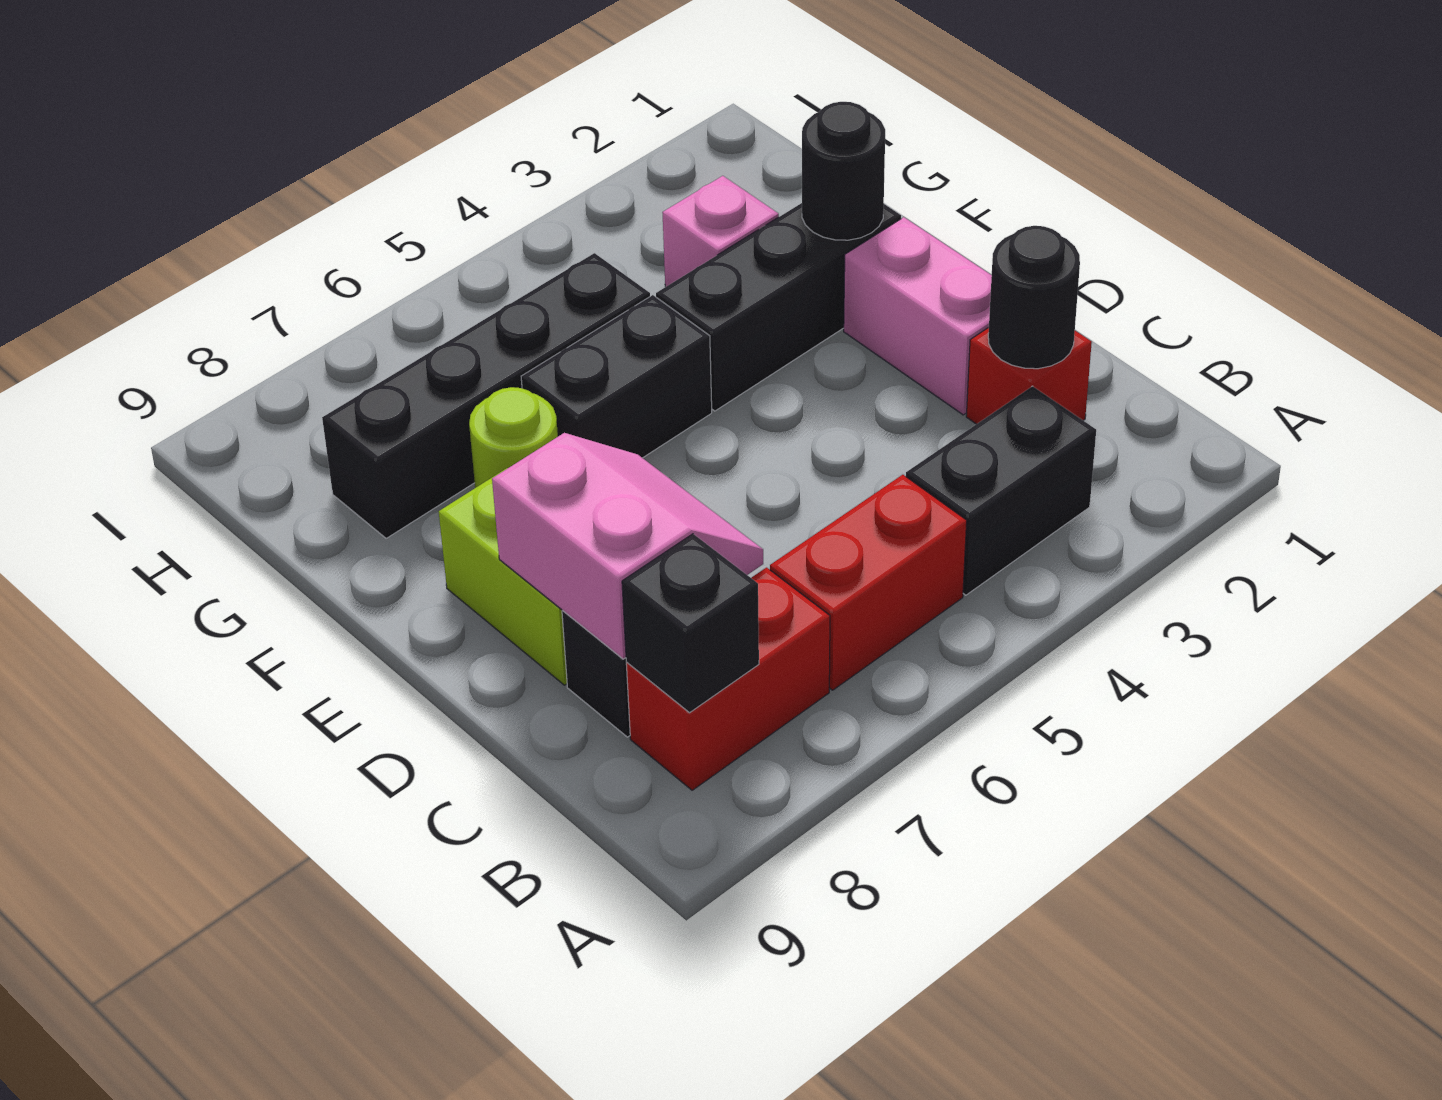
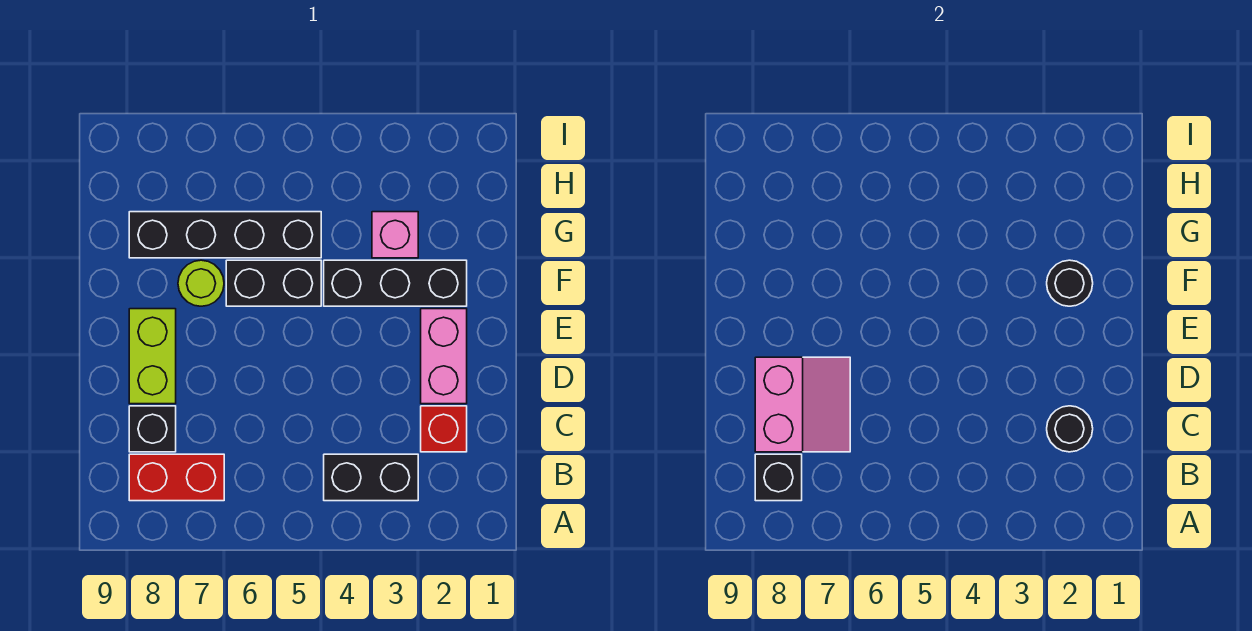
red 1x2 brick [770,475,967,690] -> none

